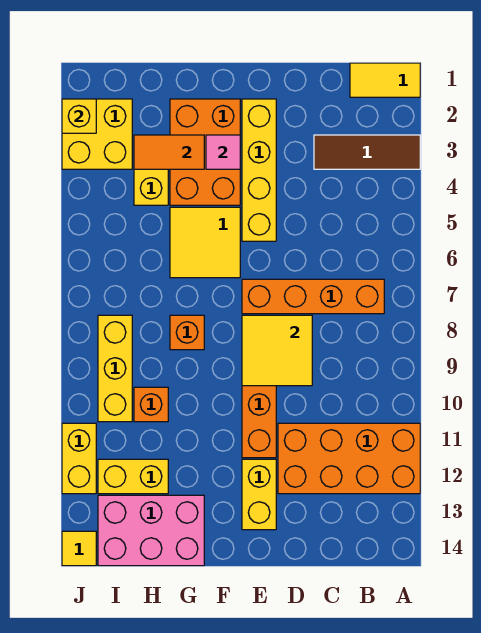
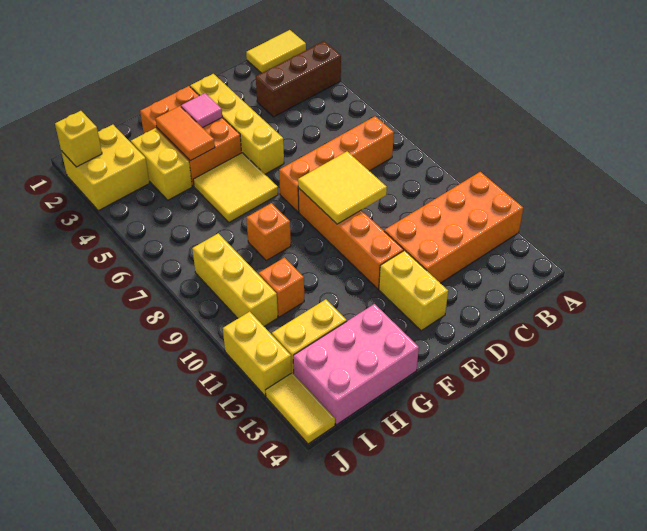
brown 1x3 tile [314,135,420,169] -> brown 1x3 brick [256,41,341,117]
orange 1x2 tile [134,135,204,169] -> orange 1x2 tile turned to [156,106,215,161]
yellow 1x1 tile [62,531,96,566] -> yellow 1x2 tile [266,373,335,444]

